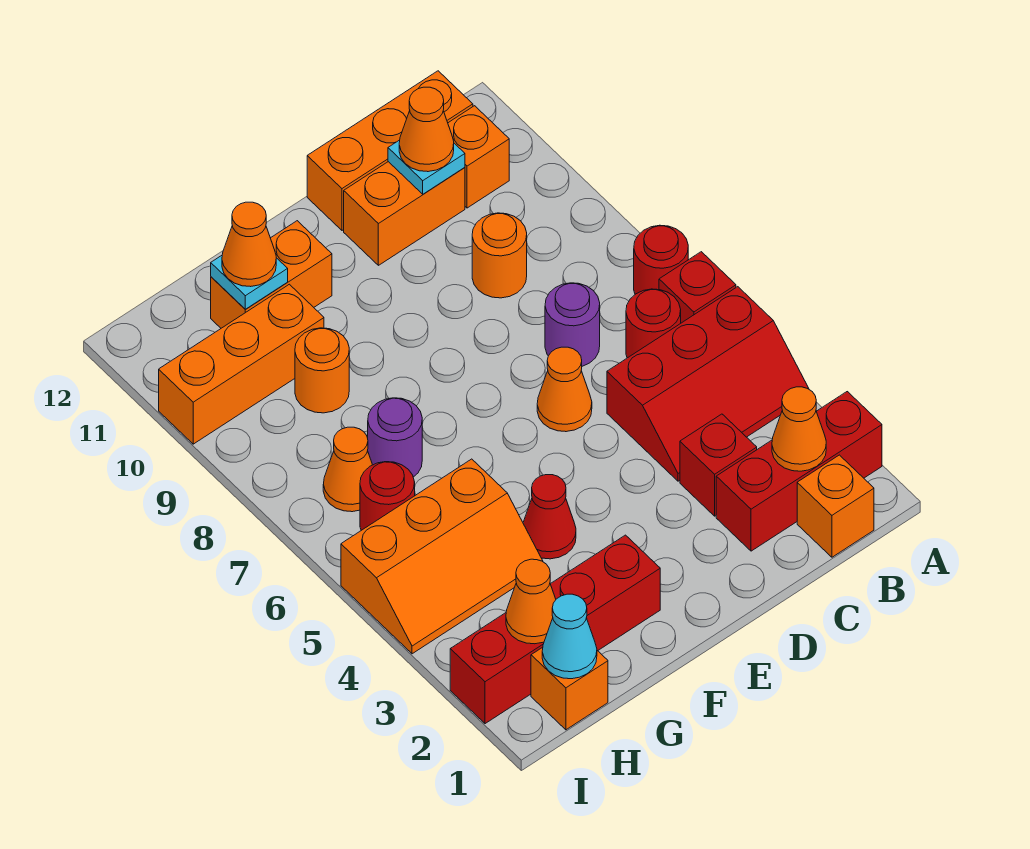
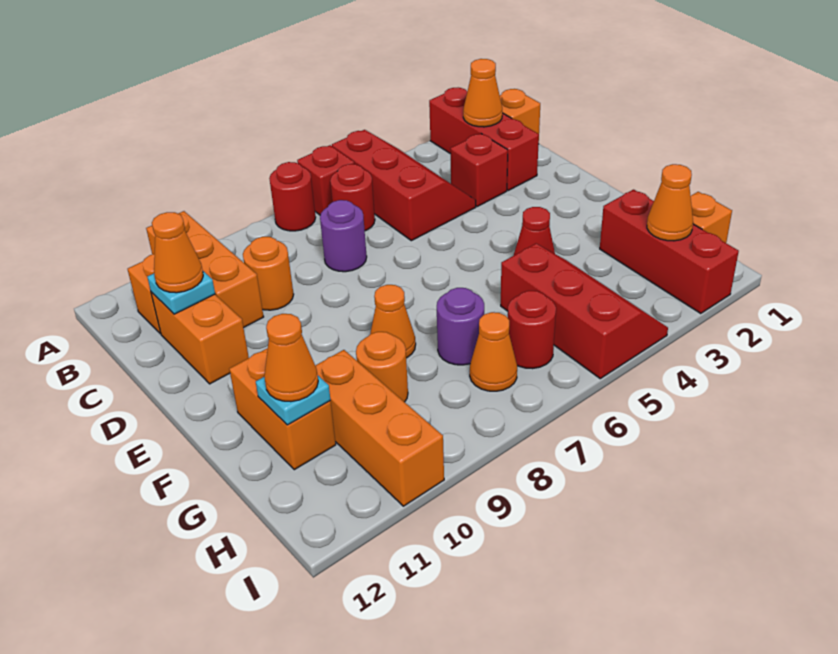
orange 1x3 brick [307,71,473,230] -> orange 1x3 brick moved to [146,211,264,328]
orange 1x1 cone [537,347,592,432] -> orange 1x1 cone moved to [370,285,416,358]
red 1x4 brick [450,535,660,724] -> red 1x3 brick [600,190,739,314]
orange 2x3 slope [341,459,543,654] -> red 2x3 slope [501,244,668,379]
cyan 1x1 cone [542,594,597,679] -> none

